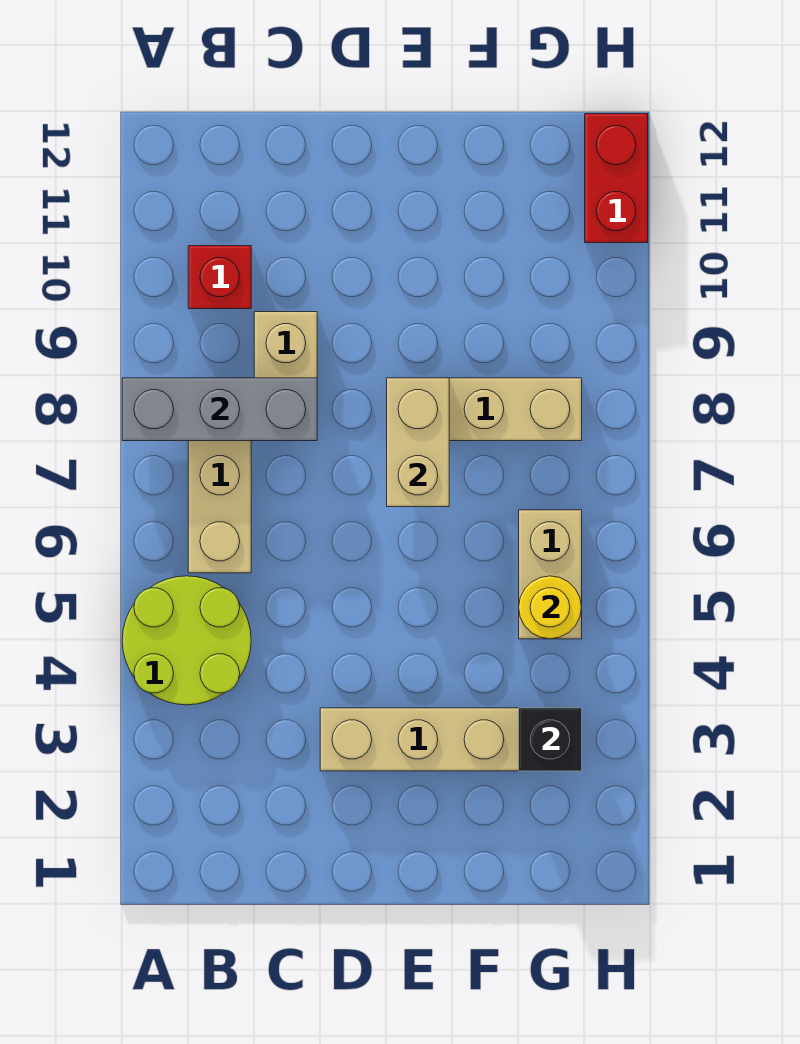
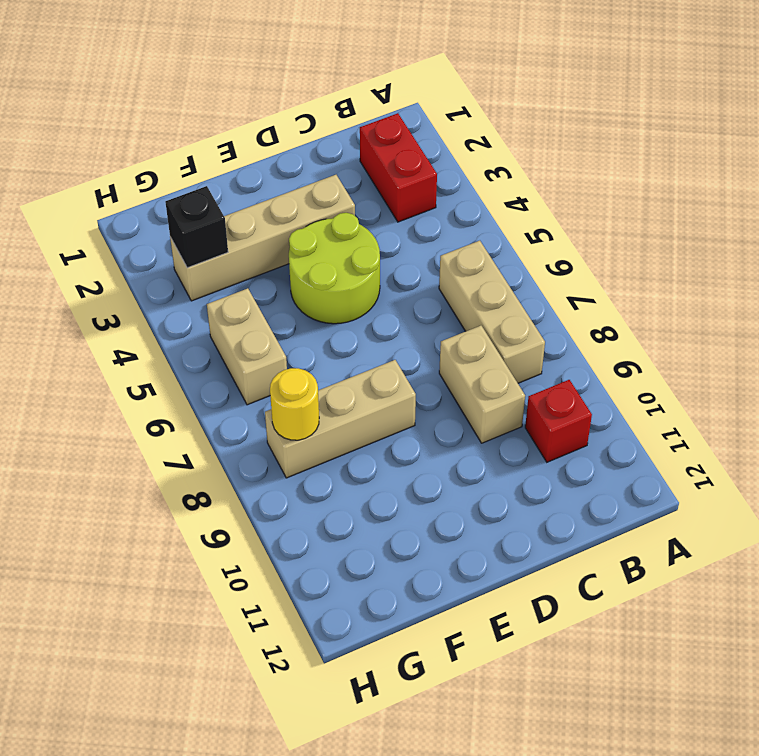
lime 2x2 round brick [122,576,251,705] -> lime 2x2 round brick moved to [289,213,380,324]
grey 1x3 brick [122,378,317,441] -> none
tan 1x2 brick [387,378,449,507] -> none
yellow 1x1 round brick [519,576,582,639] -> yellow 1x1 round brick moved to [270,368,319,440]
red 1x2 brick [585,114,648,243] -> red 1x2 brick moved to [360,113,437,222]

